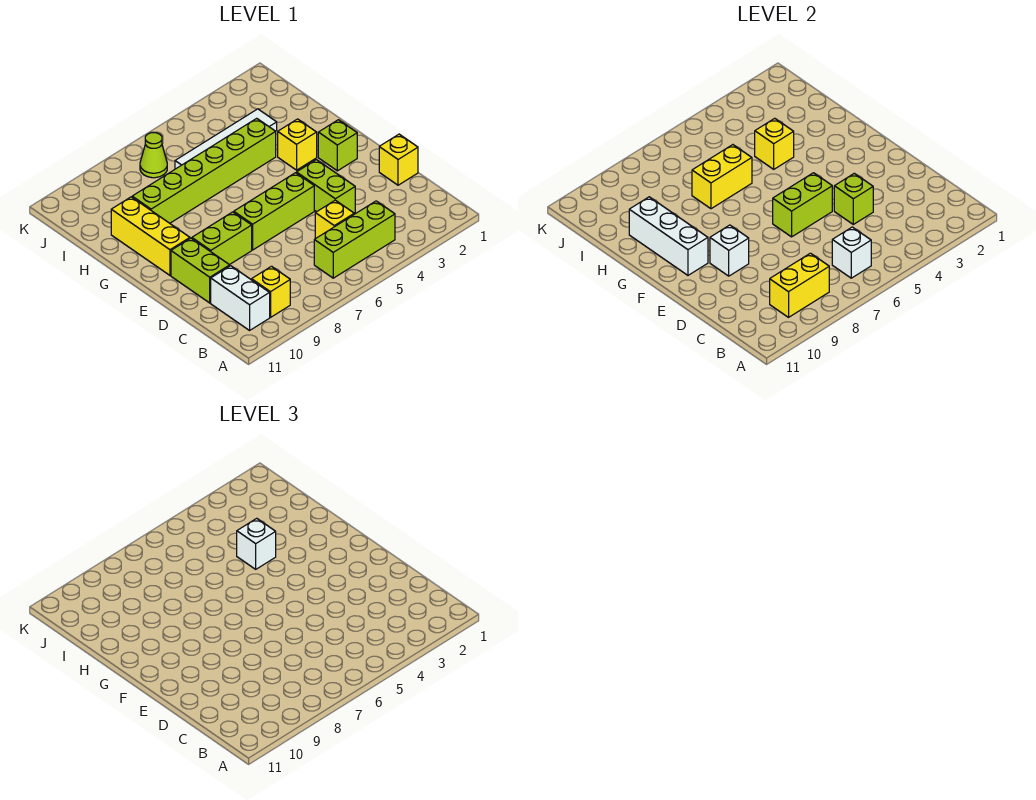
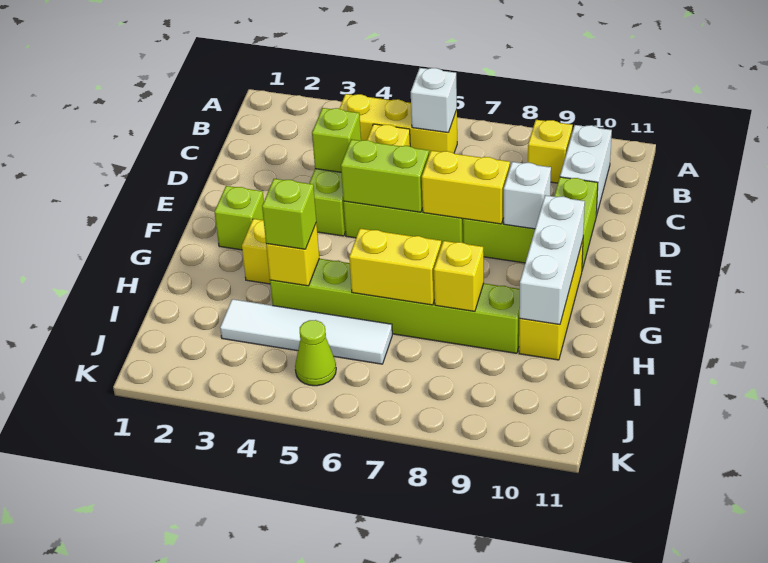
lime 1x3 brick [314,201,395,278] -> yellow 1x3 brick [339,94,457,154]
yellow 1x2 brick [770,253,829,317] -> yellow 1x2 brick moved to [422,151,510,224]
yellow 1x1 brick [379,134,418,185] -> yellow 1x1 brick moved to [434,241,484,312]
white 1x1 brick [237,518,276,569] -> lime 1x1 brick [262,179,316,249]
lime 1x1 cone [140,133,167,178] -> lime 1x1 cone moved to [295,320,336,386]

